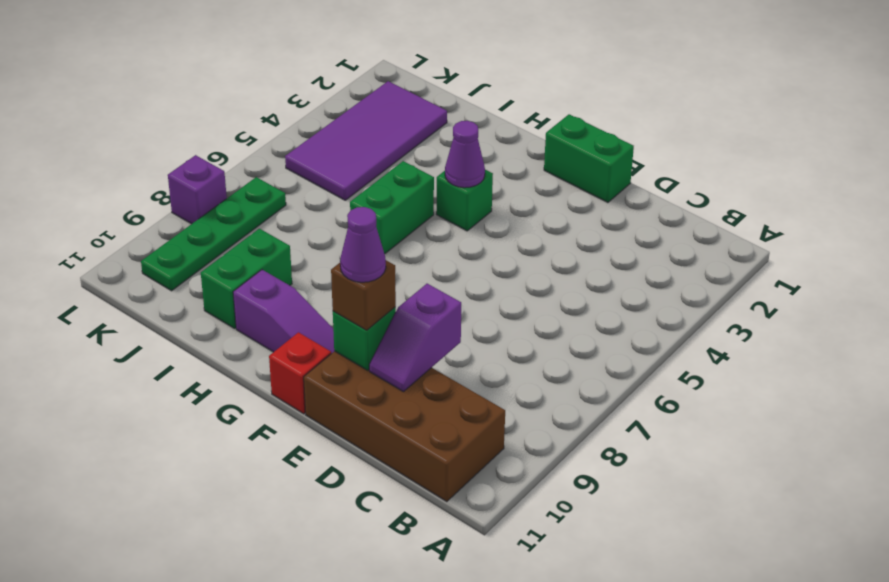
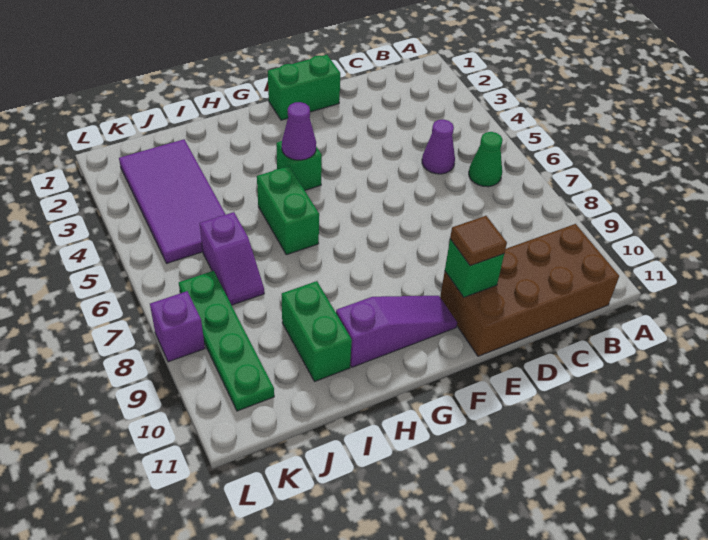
none -> green 1x1 cone [469,132,503,187]
purple 1x2 slope [369,284,461,392] -> purple 1x2 slope moved to [200,212,264,305]
brown 1x1 brick [331,260,396,330] -> brown 1x1 tile [450,216,507,266]
purple 1x1 cone [340,207,386,282] -> purple 1x1 cone moved to [422,119,455,174]
red 1x1 brick [269,332,331,414] -> none

